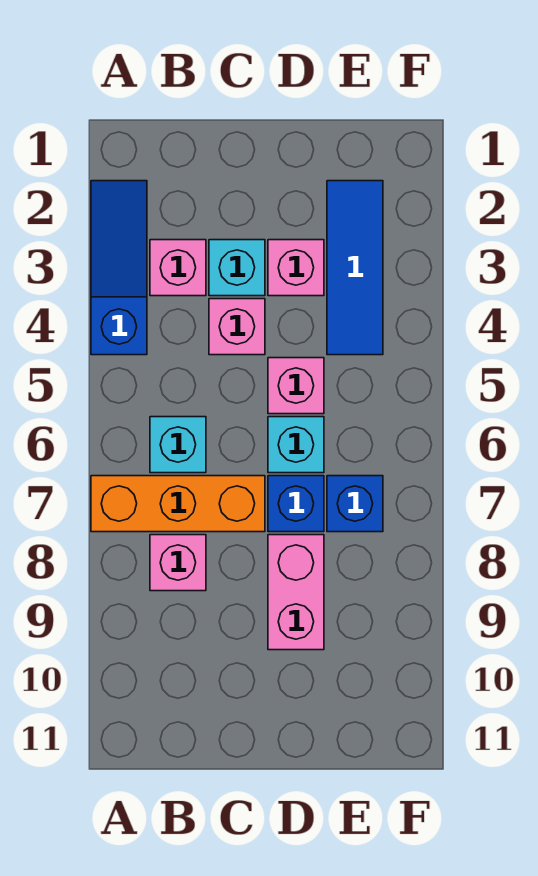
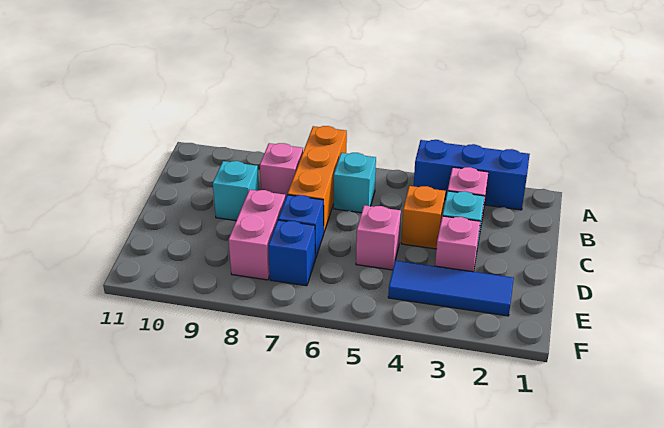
blue 1x3 slope [91,181,147,355] -> blue 1x3 brick [414,140,530,210]
pink 1x1 brick [209,299,265,355] -> orange 1x1 brick [401,186,446,249]
cyan 1x1 brick [268,417,324,473] -> cyan 1x1 brick moved to [213,161,259,221]
pink 1x2 brick [268,535,324,650] -> pink 1x2 brick turned to [229,190,285,280]

